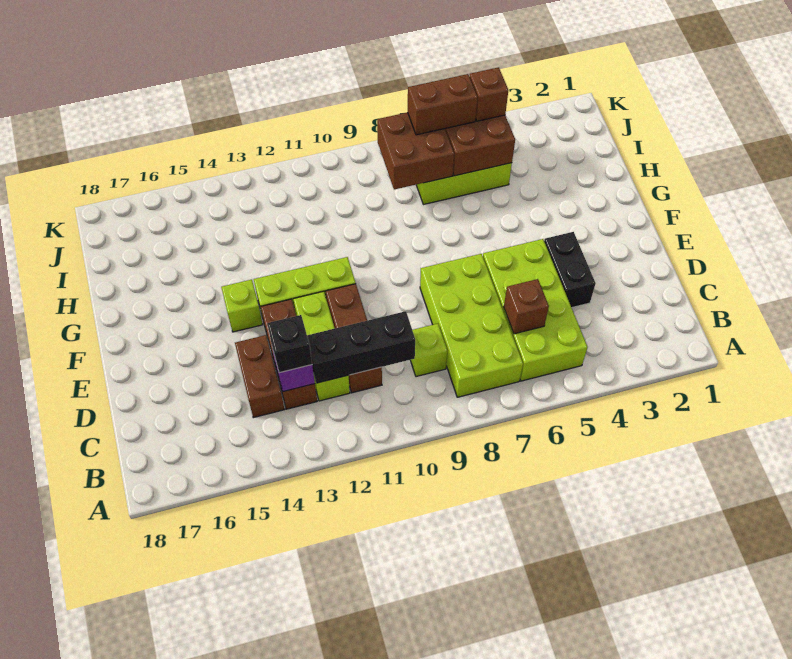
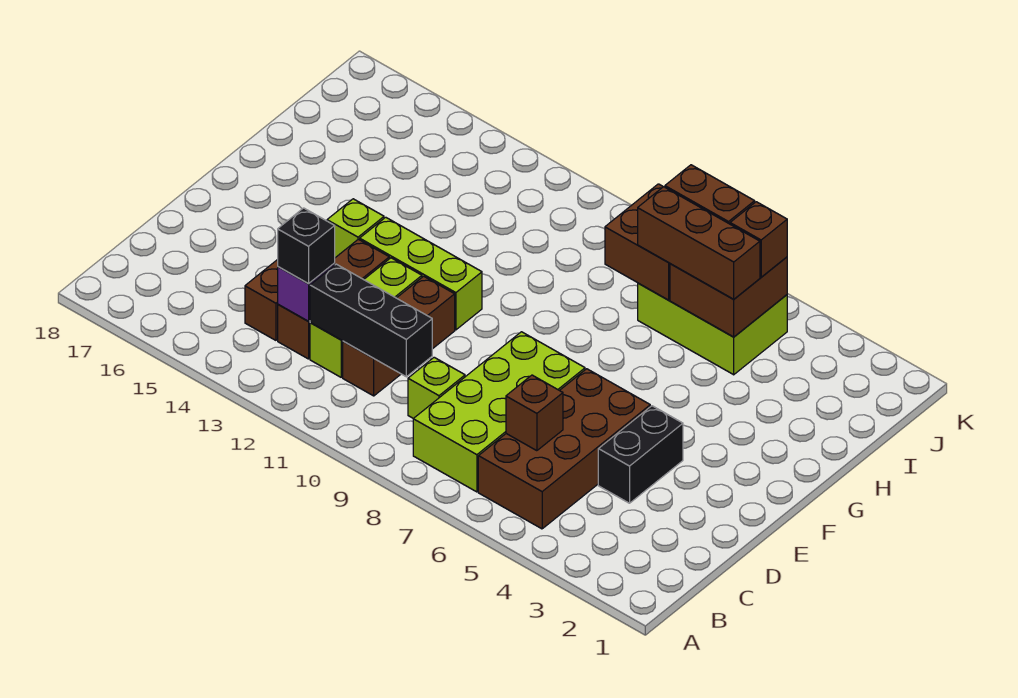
lime 2x4 brick [483,239,588,381] -> brown 2x4 brick [478,369,650,529]
none -> brown 1x3 brick [638,187,760,299]

